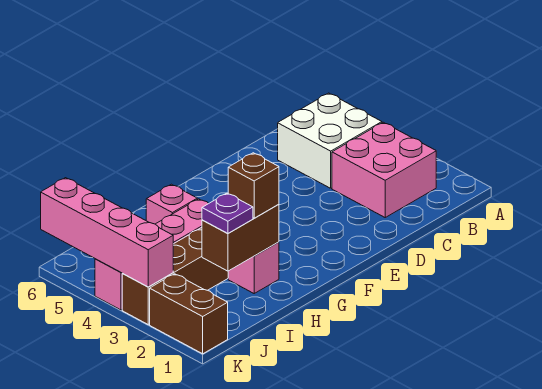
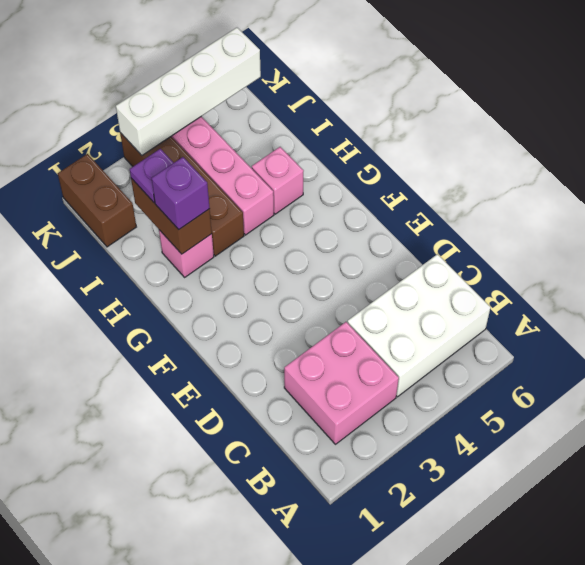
white 2x2 brick [278,93,382,188] -> white 2x3 brick [347,254,491,397]
brown 1x1 brick [228,153,279,218] -> purple 1x1 brick [152,157,210,229]
brown 1x2 brick [150,274,228,354] -> brown 1x2 brick turned to [58,154,136,247]
pink 1x4 brick [41,178,173,287] -> white 1x4 brick [116,28,261,155]

